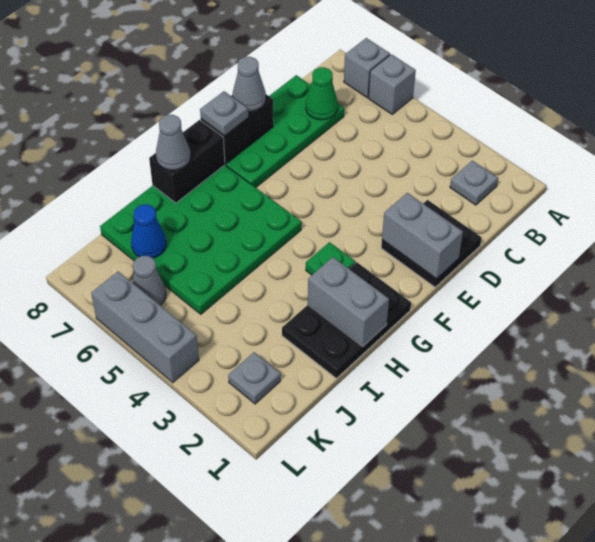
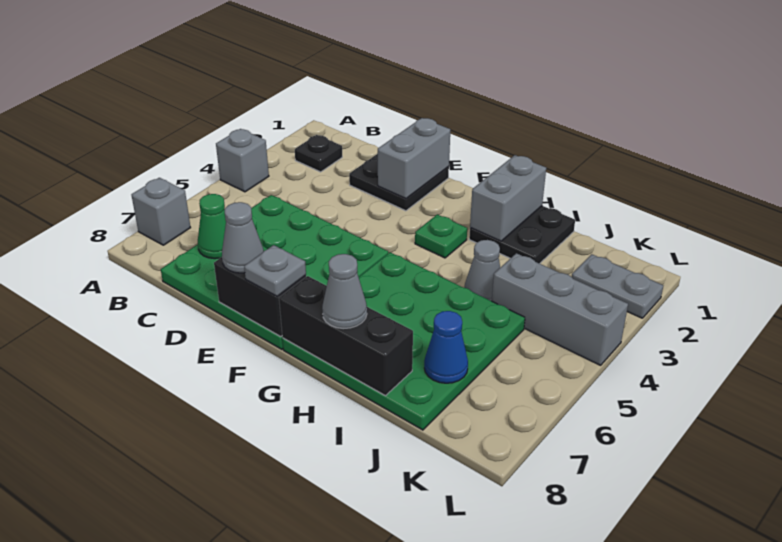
grey 1x1 brick [368,54,416,114] -> grey 1x1 brick moved to [216,129,269,192]
grey 1x1 plate [450,161,498,205] -> black 1x1 plate [295,135,342,172]
green 2x4 plate [225,75,344,187] -> green 4x4 plate [161,195,388,349]
black 2x3 plate [282,262,411,378] -> black 2x2 plate [469,206,575,264]
black 1x2 brick [149,120,225,203] -> black 1x3 brick [279,276,413,396]
grey 1x1 plate [228,352,281,404] -> grey 1x2 plate [572,254,663,318]
grey 1x1 cone [132,256,166,306] -> grey 1x1 cone moved to [464,240,500,301]
grey 1x3 brick [91,271,199,383] -> grey 1x3 brick turned to [492,253,628,365]

